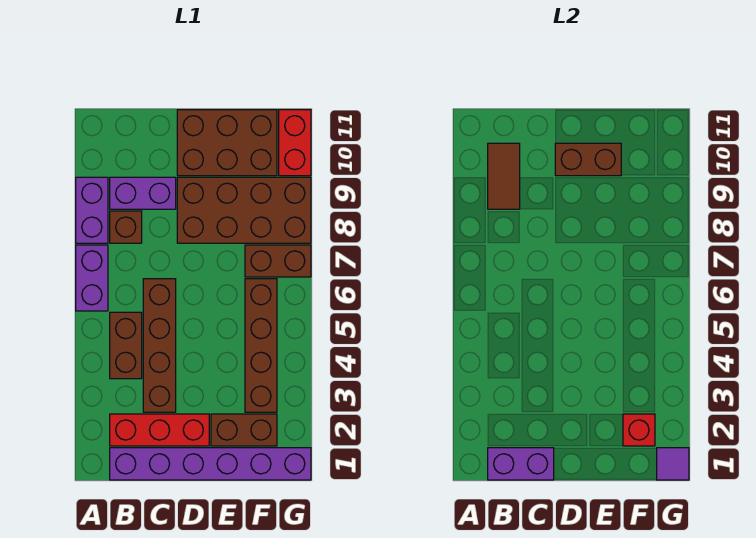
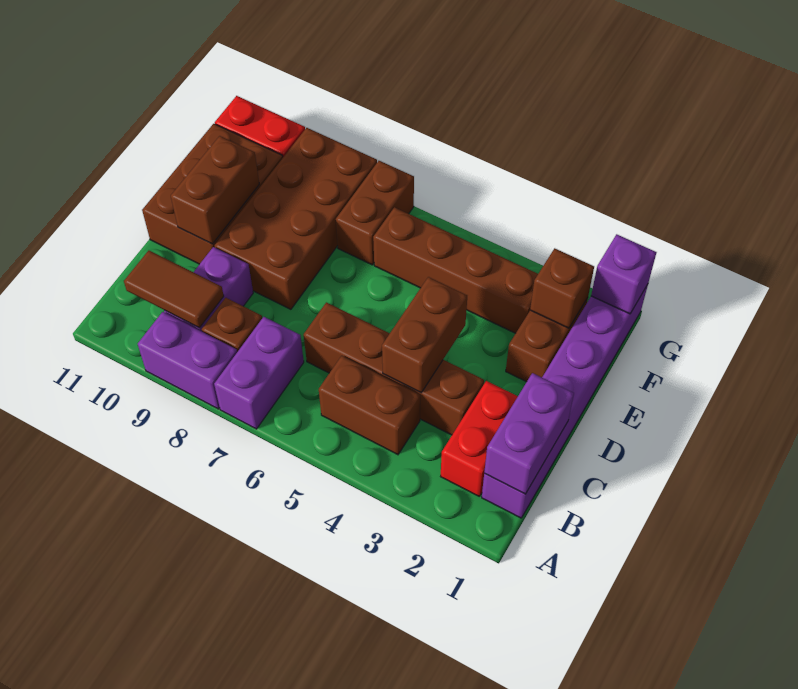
purple 1x2 brick [76,245,108,311] -> purple 1x2 brick turned to [214,317,304,429]
red 1x3 brick [110,414,209,446] -> red 1x2 brick [441,381,518,497]
none -> brown 1x2 brick [382,277,467,393]
red 1x1 brick [623,414,655,446] -> brown 1x1 brick [530,248,594,328]
purple 1x1 tile [657,448,689,480] -> purple 1x1 brick [591,234,656,314]

